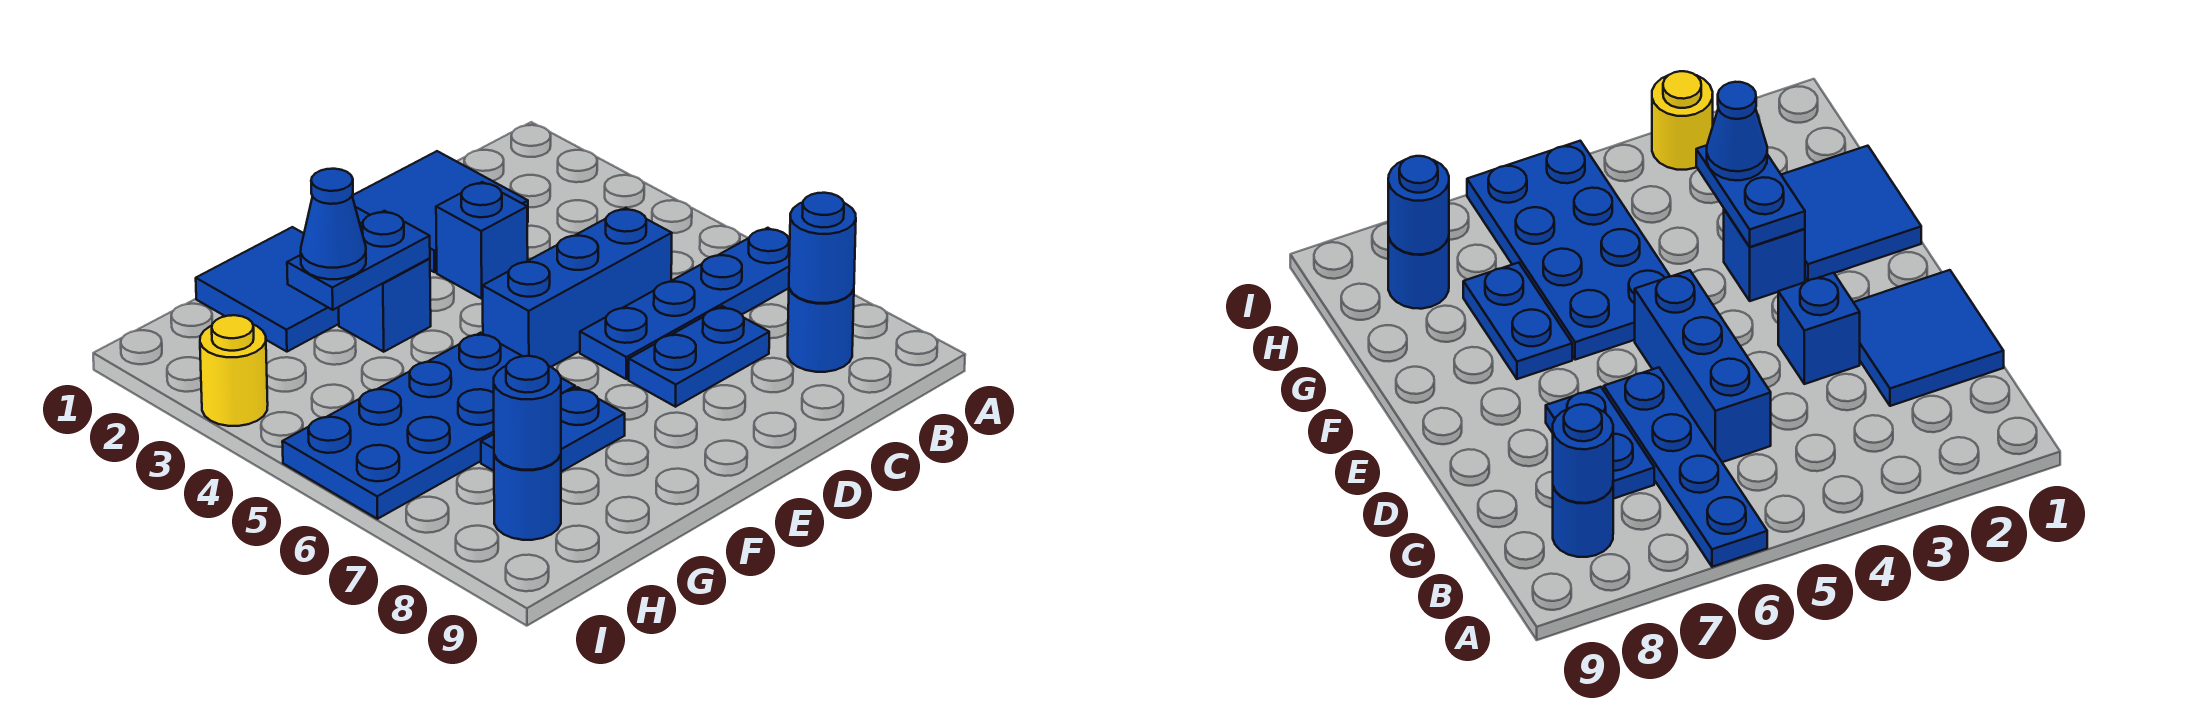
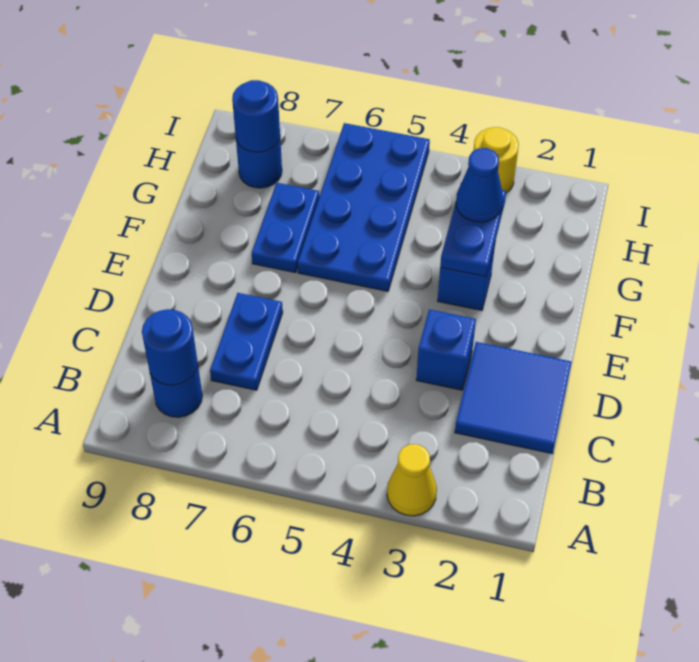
none -> yellow 1x1 cone [387,444,437,516]
blue 1x4 plate [580,228,790,379] -> none
blue 1x3 brick [483,208,672,367] -> none
blue 2x2 tile [196,227,339,352] -> none

